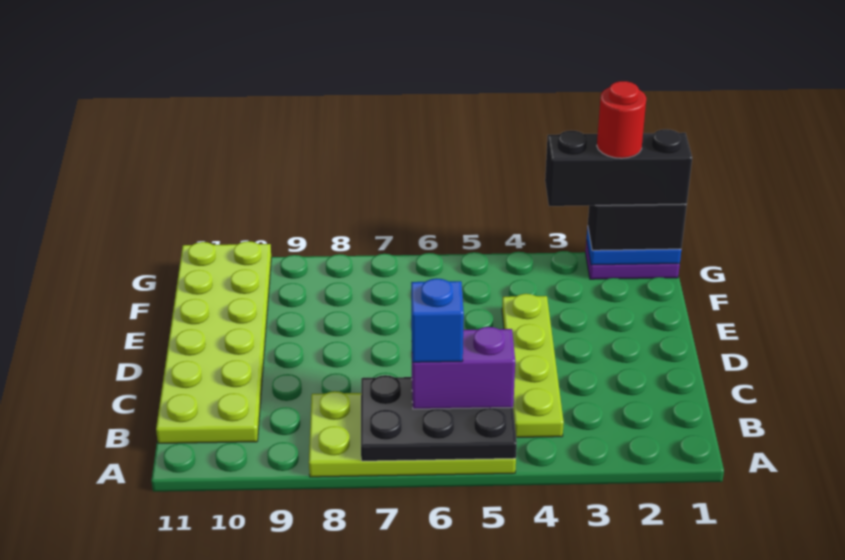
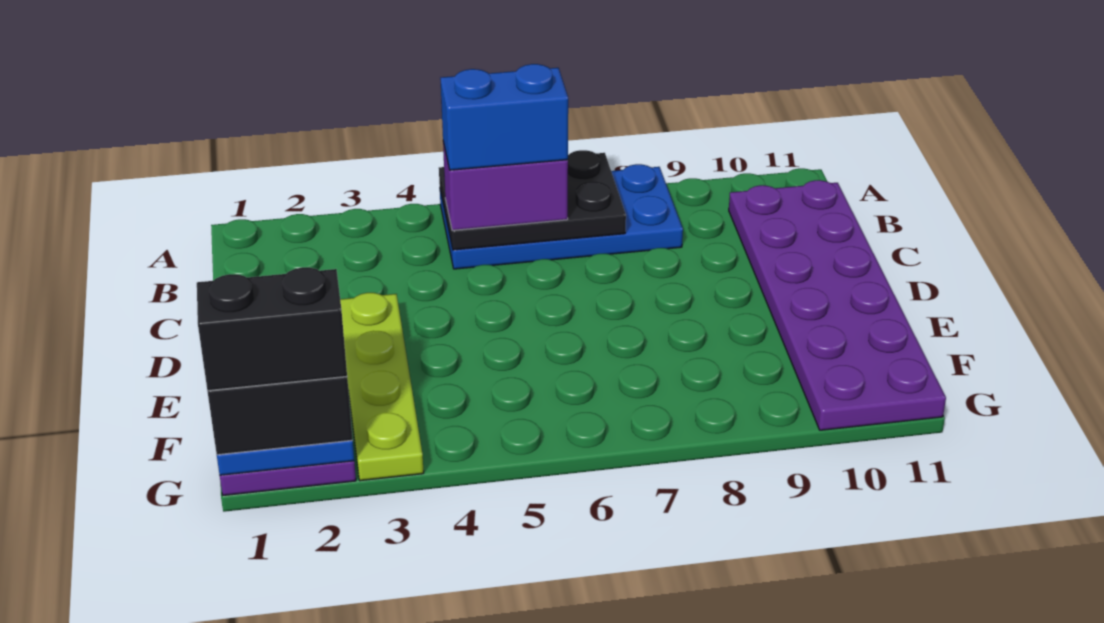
lime 2x4 plate [309,391,516,477] -> blue 2x4 plate [440,164,683,269]
lime 1x4 plate [502,294,564,437] -> lime 1x4 plate moved to [340,293,424,481]
blue 1x1 brick [411,278,464,362] -> blue 1x2 brick [440,64,568,170]
lime 2x6 plate [156,241,271,443] -> purple 2x6 plate [729,180,946,430]
black 1x3 brick [545,129,692,206] -> black 1x2 brick [197,267,347,391]
red 1x1 round brick [597,81,646,158] -> none

